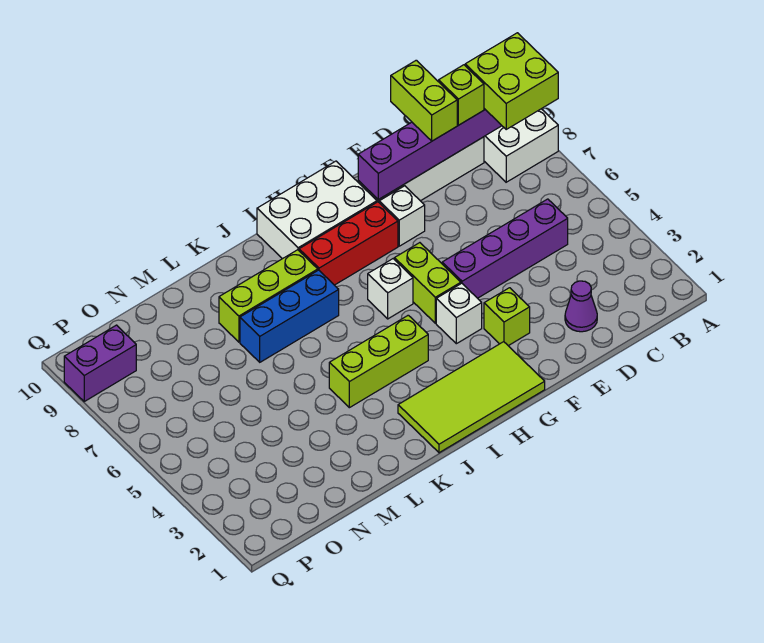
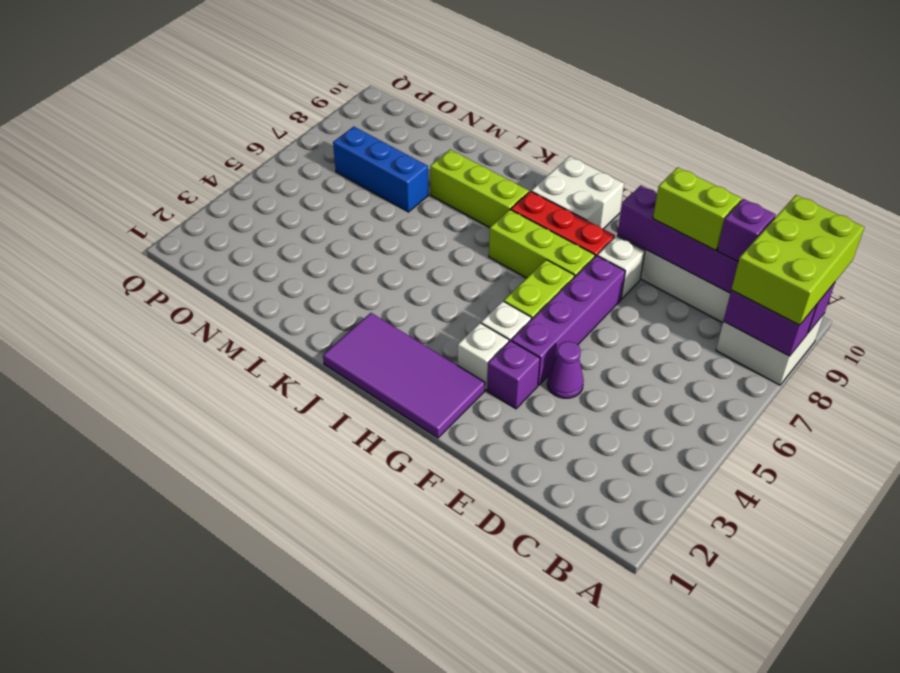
lime 2x2 brick [465,33,558,129] -> lime 2x3 brick [731,195,864,325]
purple 1x4 brick [442,199,568,298] -> purple 1x4 brick turned to [511,256,625,385]
lime 1x1 brick [439,65,484,125] -> purple 1x1 brick [717,199,776,262]
purple 1x1 cone [565,281,597,332] -> purple 1x1 cone moved to [547,341,584,398]
lime 1x2 brick [391,60,457,141] -> lime 1x2 brick turned to [653,167,742,250]
lime 1x1 brick [484,288,530,346] -> purple 1x1 brick [487,341,540,409]
lime 2x4 tile [398,342,545,453] -> purple 2x4 tile [323,313,485,438]
white 2x3 brick [257,161,377,259] -> white 2x2 brick [531,156,624,229]
white 1x1 brick [368,259,413,319] -> white 1x1 brick moved to [458,323,509,390]
lime 1x3 brick [329,315,428,408] -> lime 1x3 brick moved to [489,210,595,278]
blue 1x3 brick [240,270,339,362] -> blue 1x3 brick moved to [333,127,428,212]
purple 1x2 brick [64,325,136,401] -> purple 1x2 brick moved to [724,290,817,356]

